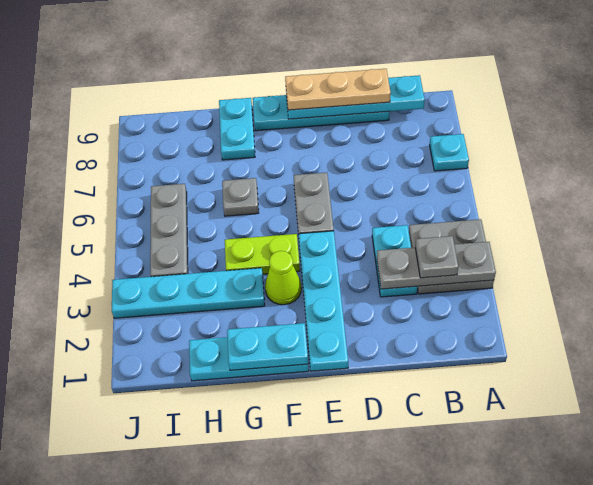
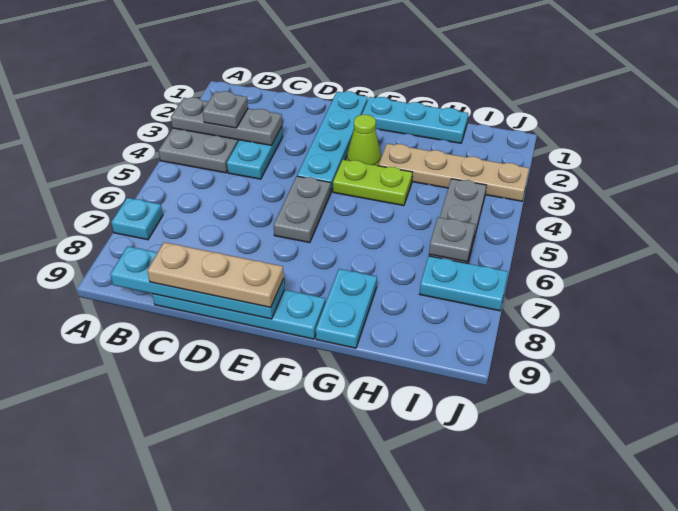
cyan 1x2 plate [227,323,308,370] -> cyan 1x2 plate moved to [420,256,508,311]
cyan 1x4 plate [112,268,265,318] -> tan 1x4 plate [379,144,529,201]
grey 1x1 plate [222,178,259,216] -> grey 1x1 plate moved to [429,217,476,262]

